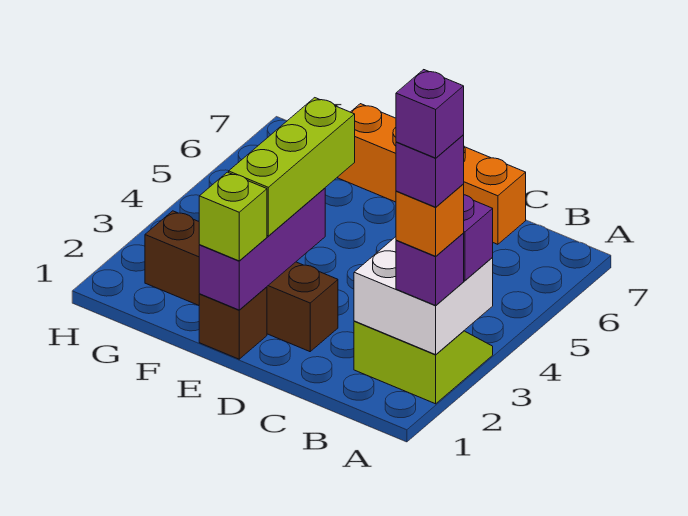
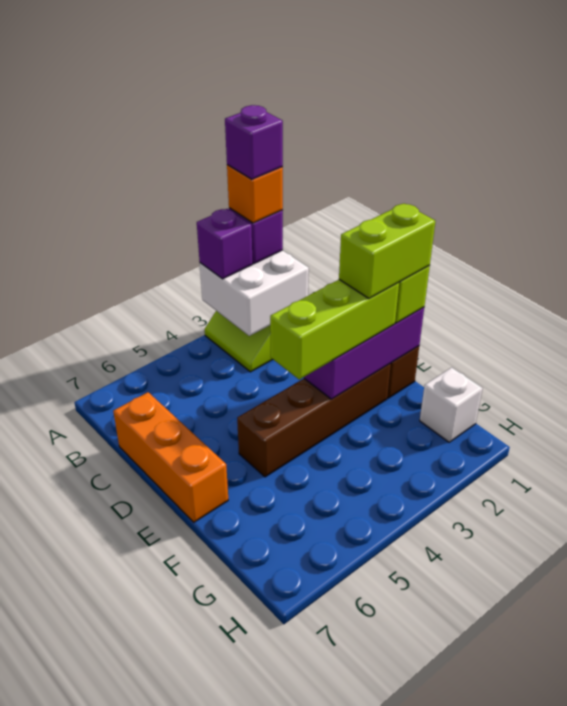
purple 1x1 brick [396,70,464,158] -> none
orange 1x4 brick [337,104,526,244] -> orange 1x3 brick [113,392,228,522]
brown 1x4 brick [145,211,338,352] -> brown 1x4 brick turned to [237,363,391,477]
none -> lime 1x2 brick [339,204,435,298]
none -> white 1x1 brick [420,367,483,442]

